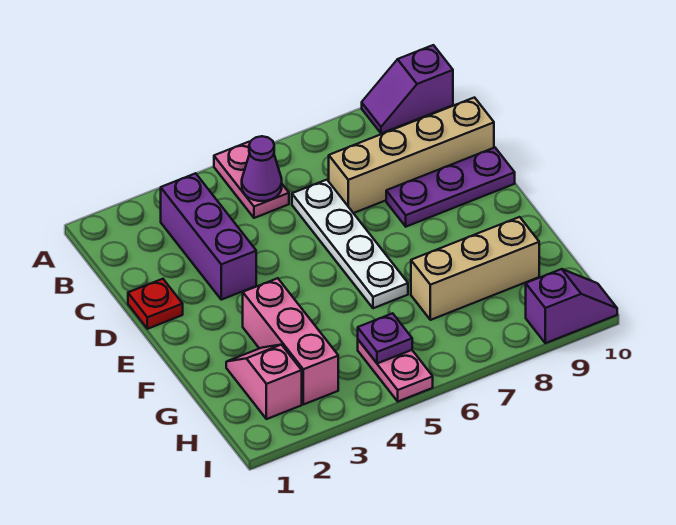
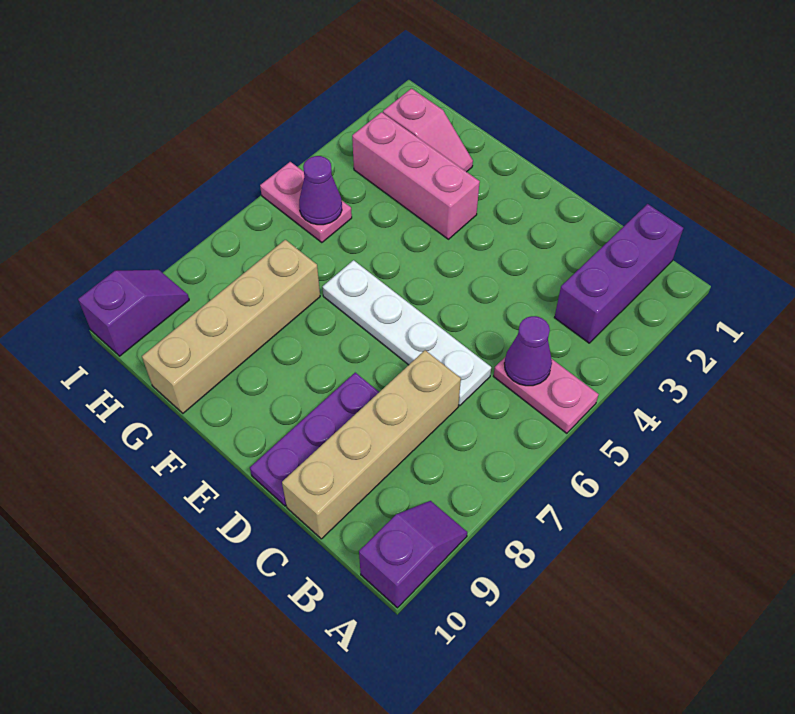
purple 1x3 brick [161,173,256,300] -> purple 1x3 brick turned to [554,204,683,343]
red 1x1 plate [128,279,183,329] -> none
tan 1x3 brick [411,217,539,320] -> tan 1x4 brick [142,240,320,413]
purple 1x1 plate [358,313,412,364] -> purple 1x1 cone [299,156,342,225]
purple 1x2 slope [526,269,617,343] -> purple 1x2 slope turned to [78,270,189,356]

